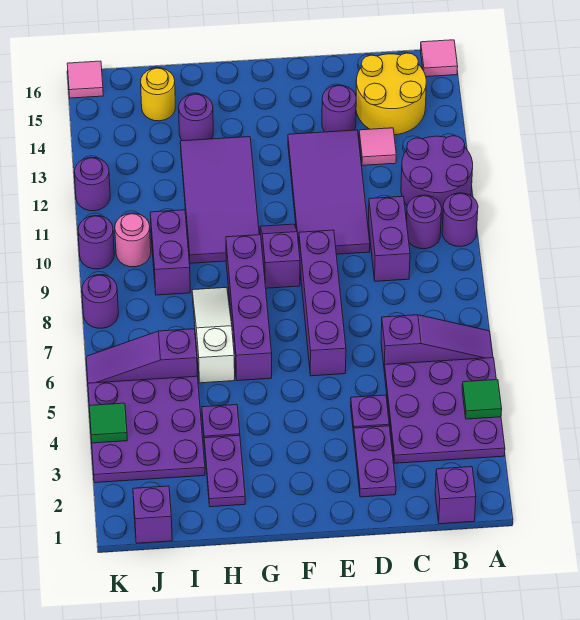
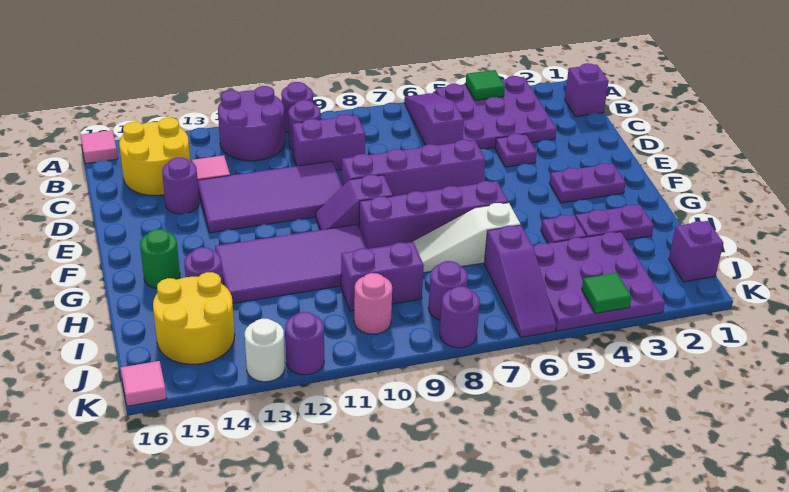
purple 1x2 plate [354,426,396,497] -> purple 1x2 plate moved to [549,163,626,203]
none -> green 1x1 round brick [140,229,180,288]
yellow 1x1 round brick [141,68,175,121] -> yellow 2x2 round brick [153,272,235,364]
purple 1x1 round brick [78,215,114,269] -> purple 1x1 round brick moved to [428,261,468,320]
none -> white 1x1 round brick [245,319,285,382]

